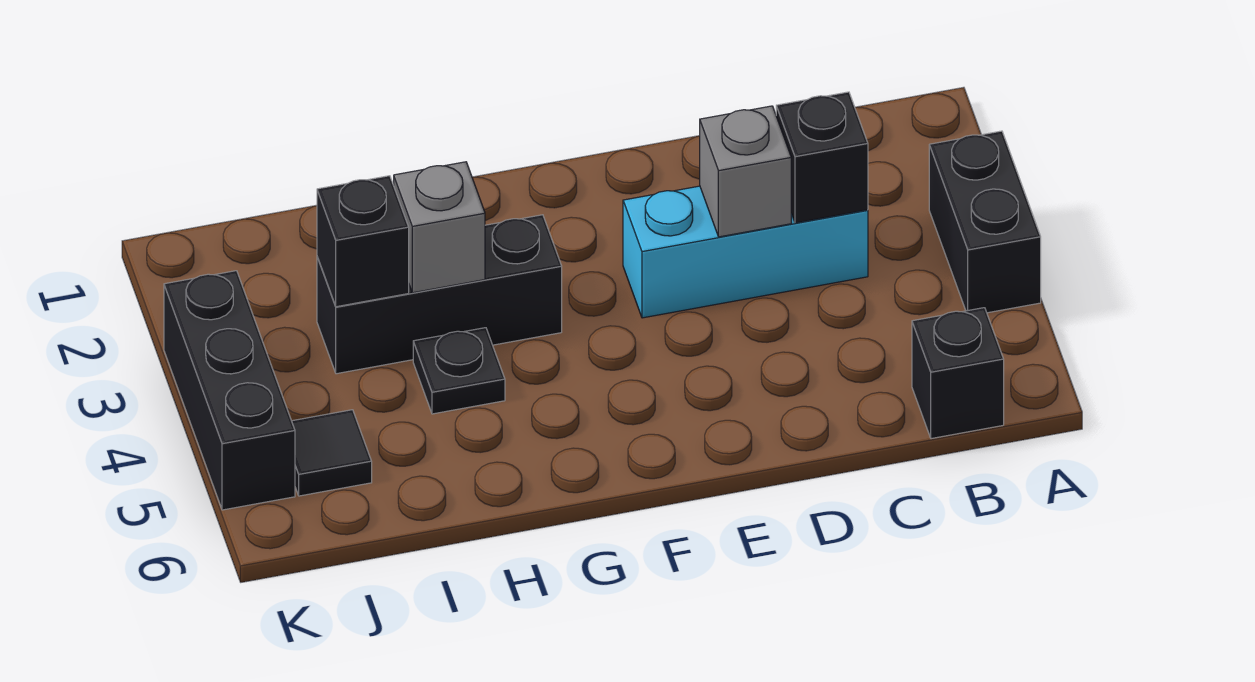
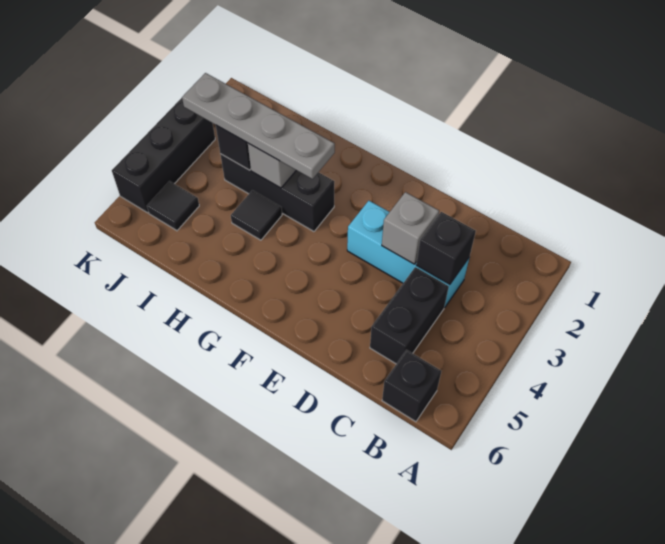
black 1x2 brick [929,131,1041,313] -> black 1x2 brick moved to [370,267,449,364]
none -> grey 1x4 plate [182,73,335,179]
black 1x1 plate [413,328,505,414] -> black 1x1 tile [231,190,282,240]

